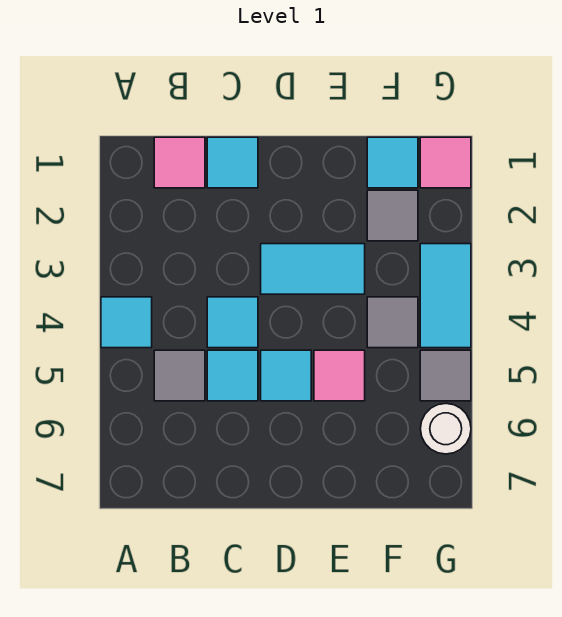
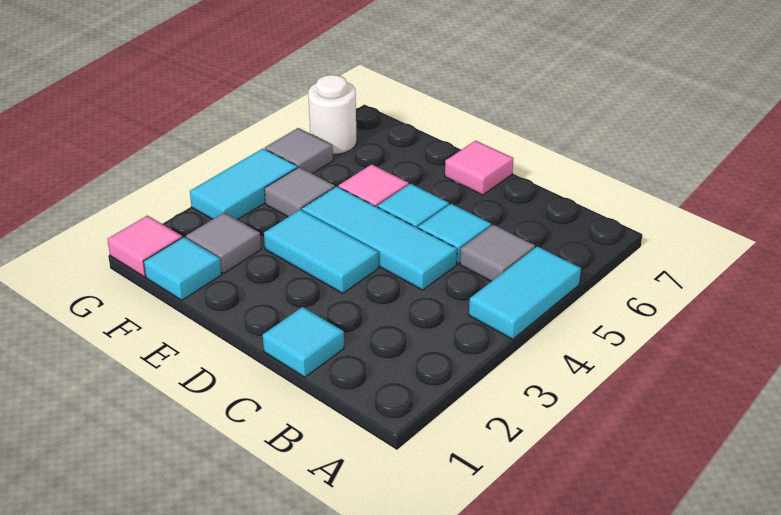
cyan 1x1 tile [101,297,152,348] -> cyan 1x2 tile [469,246,581,339]
pink 1x1 tile [154,137,205,188] -> pink 1x1 tile moved to [445,141,514,195]
cyan 1x1 tile [207,297,258,348] -> cyan 1x3 tile [302,186,457,290]

